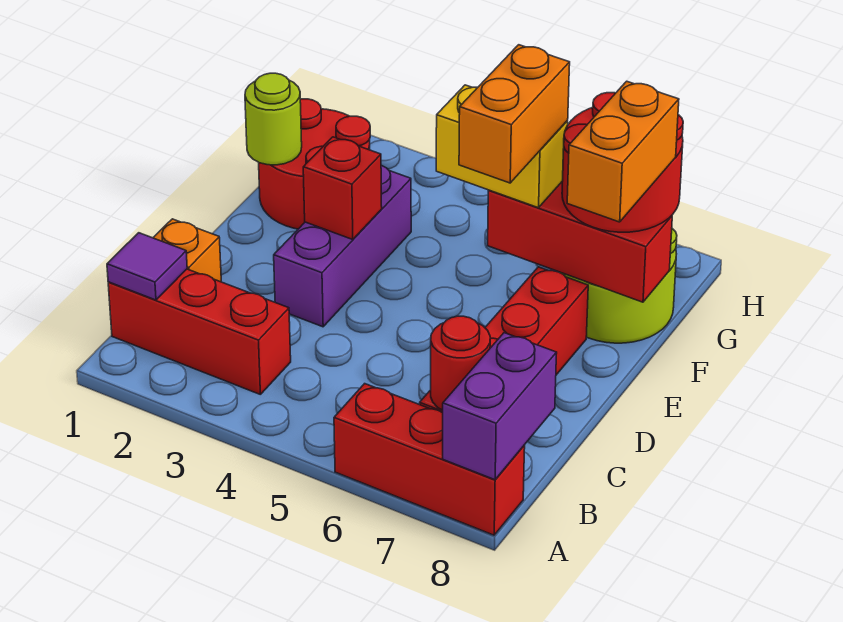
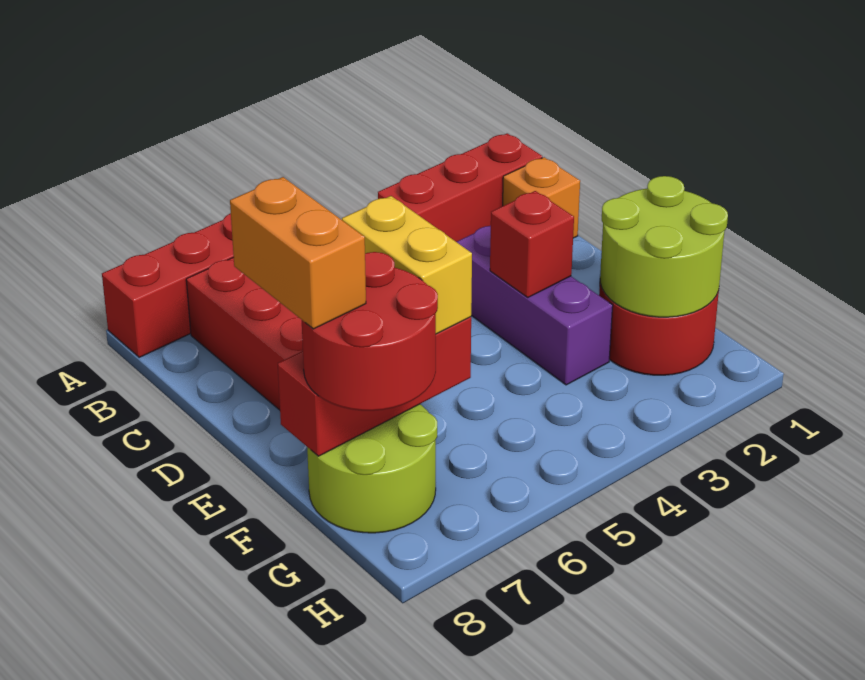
purple 1x2 brick [443,333,557,480] -> none
purple 1x1 tile [107,233,187,300] -> none
red 1x1 round brick [431,316,490,410] -> none
orange 1x2 brick [459,45,570,183] -> none
lime 1x1 round brick [245,73,302,165] -> lime 2x2 round brick [600,176,728,317]
yellow 1x2 brick [436,85,568,208] -> yellow 1x2 brick turned to [342,196,472,334]

